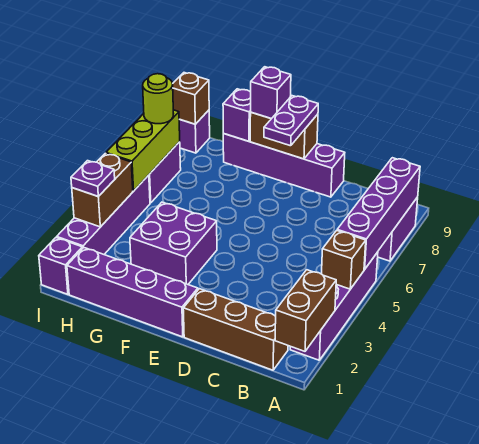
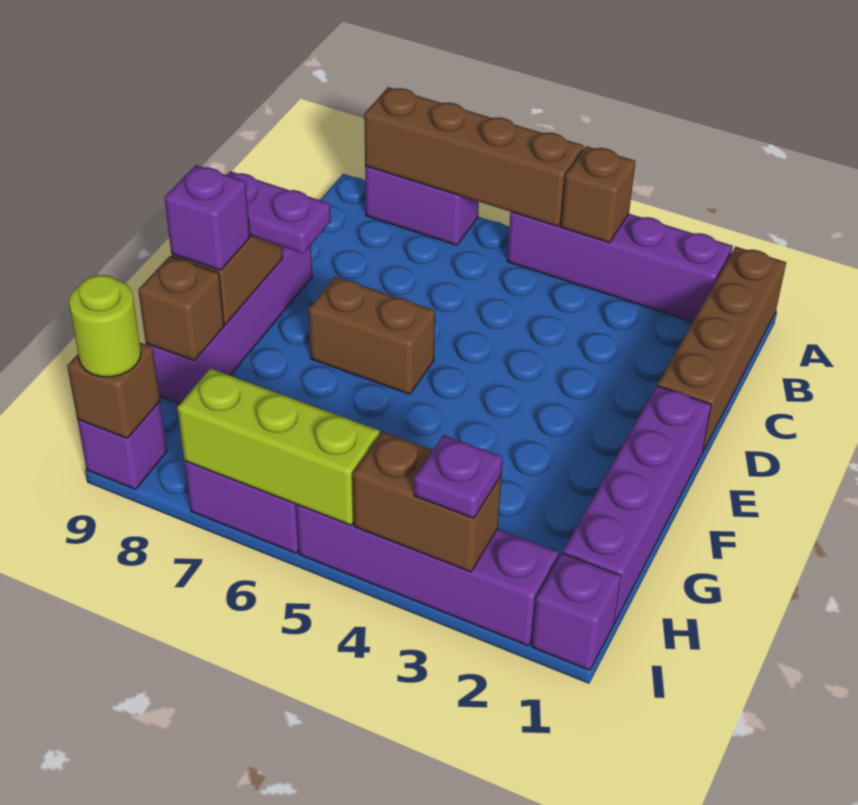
brown 1x2 brick [275,270,336,351] -> brown 1x2 brick moved to [309,277,435,394]
purple 1x4 brick [337,158,420,269] -> brown 1x4 brick [364,87,584,226]
brown 1x3 brick [183,289,288,370] -> brown 1x4 brick [657,247,786,451]
purple 2x2 brick [130,202,217,284] -> none
purple 1x1 brick [223,89,251,141] -> brown 1x1 brick [138,256,224,361]
lime 1x1 round brick [143,74,174,124] -> lime 1x1 round brick moved to [69,275,141,377]

